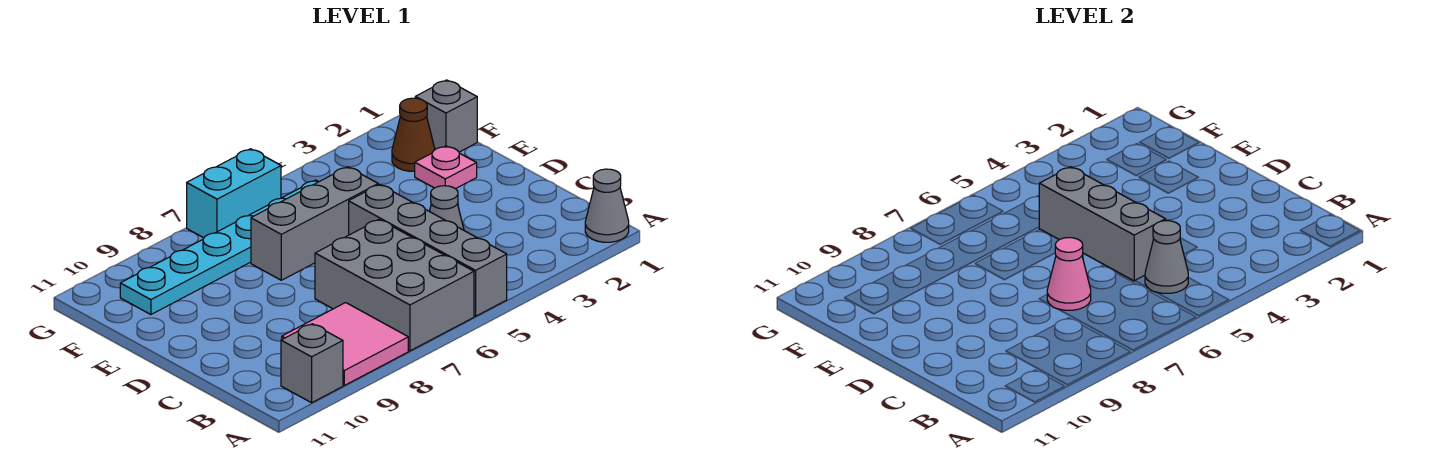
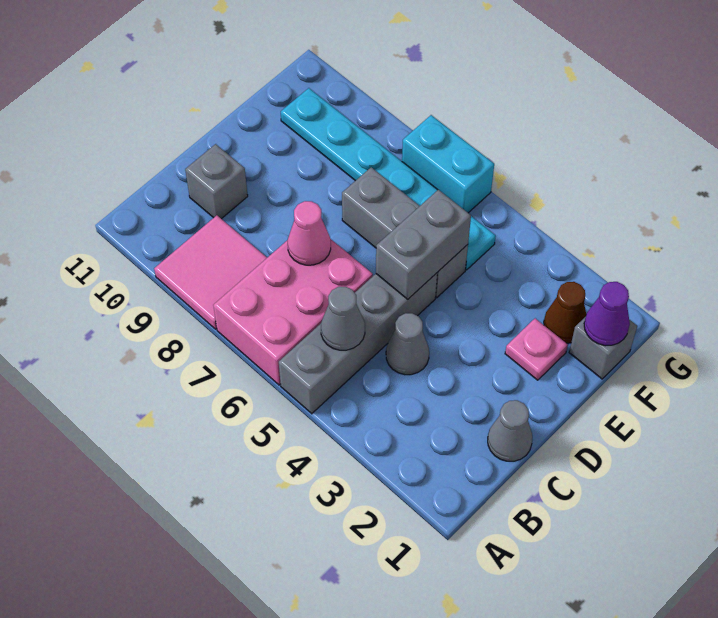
grey 1x1 cone [585,169,629,242] -> grey 1x1 cone moved to [488,400,532,461]
grey 2x3 brick [315,219,474,351] -> pink 2x3 brick [213,240,373,385]
grey 1x1 brick [281,324,343,403] -> grey 1x1 brick moved to [185,144,248,219]
grey 1x3 brick [1039,167,1166,281] -> grey 1x2 brick [376,190,471,299]
none -> purple 1x1 cone [584,282,630,346]

